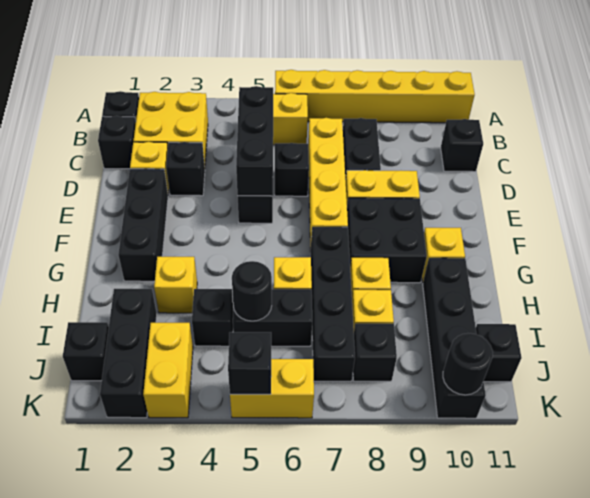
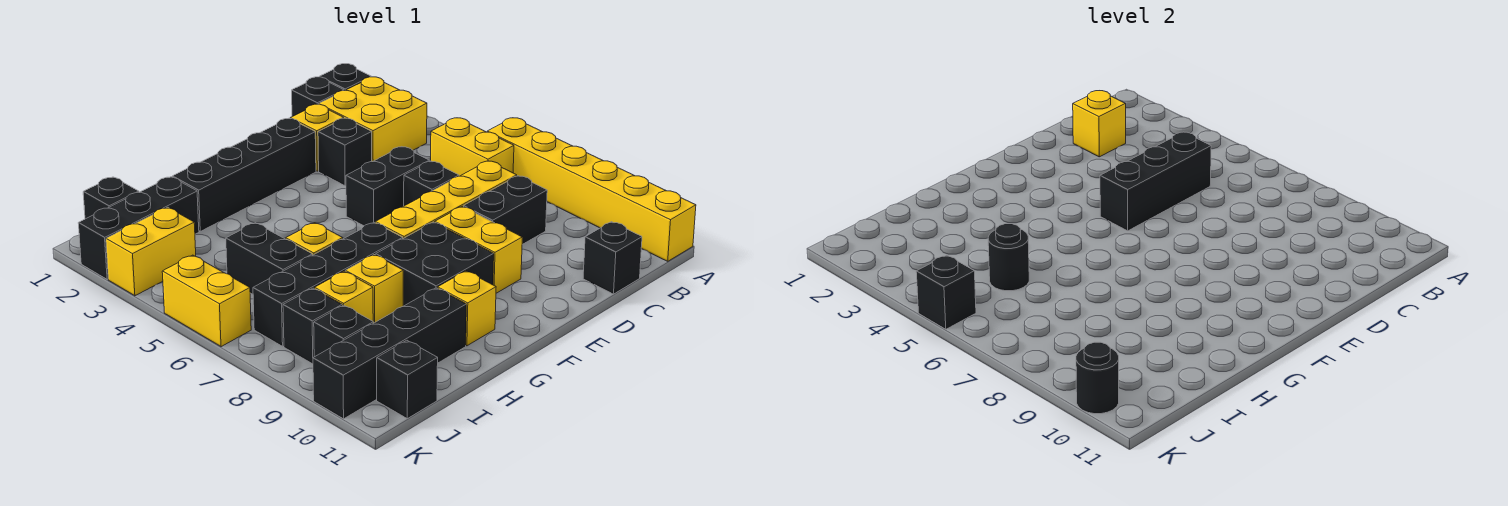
black 1x3 brick [118,168,168,281] -> black 1x4 brick [172,119,316,231]
yellow 1x1 brick [154,257,197,313] -> yellow 1x1 brick moved to [1073,91,1126,157]
black 1x1 brick [192,289,233,346] -> black 1x1 brick moved to [314,305,373,357]

